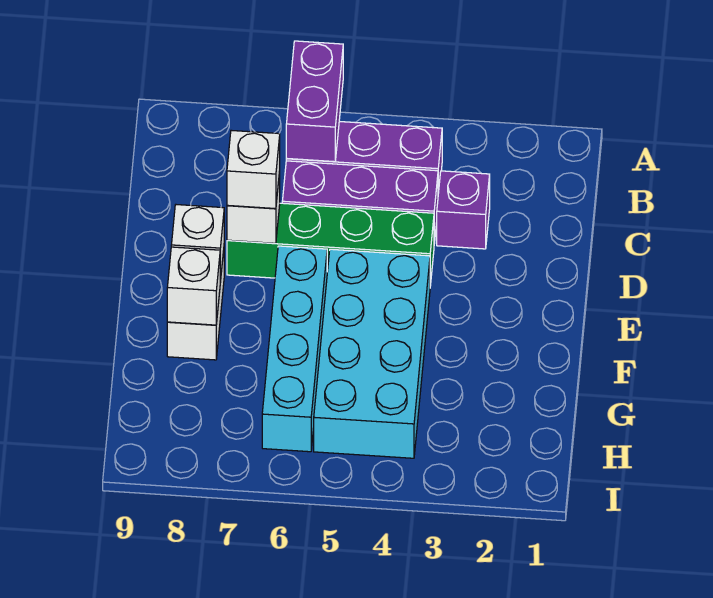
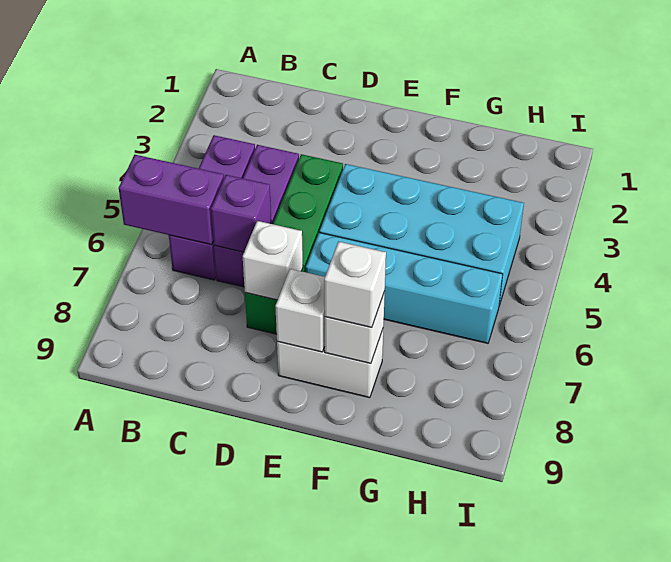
purple 1x1 brick [437,171,490,249] -> purple 1x1 brick moved to [211,175,271,252]
white 1x1 brick [227,130,280,209] -> white 1x1 brick moved to [324,242,386,328]

